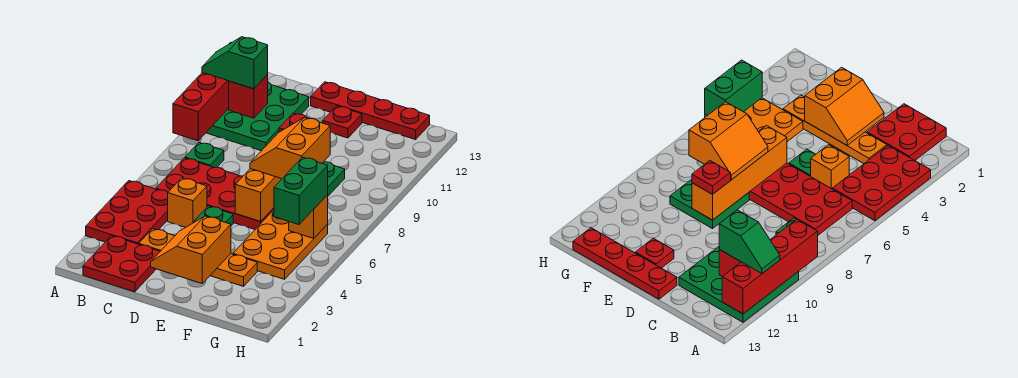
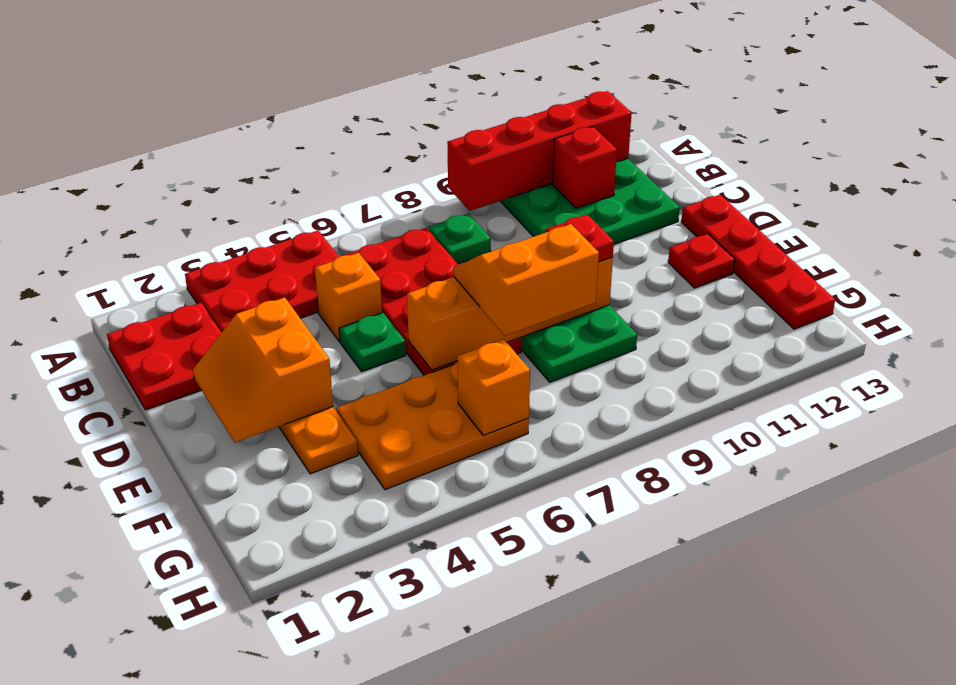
green 1x2 slope [202,37,268,89] -> none
orange 2x2 slope [151,216,231,283] -> orange 2x2 slope turned to [193,297,333,442]
green 1x2 brick [274,157,328,225] -> none

